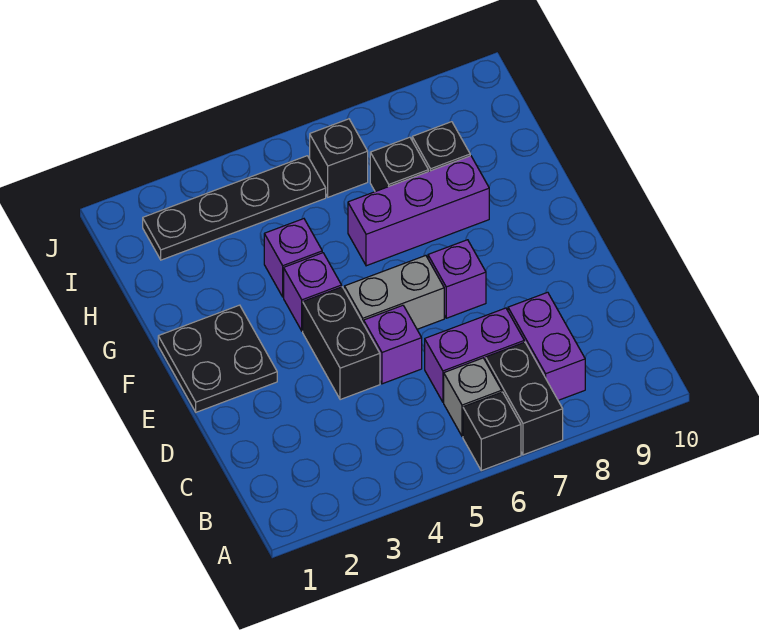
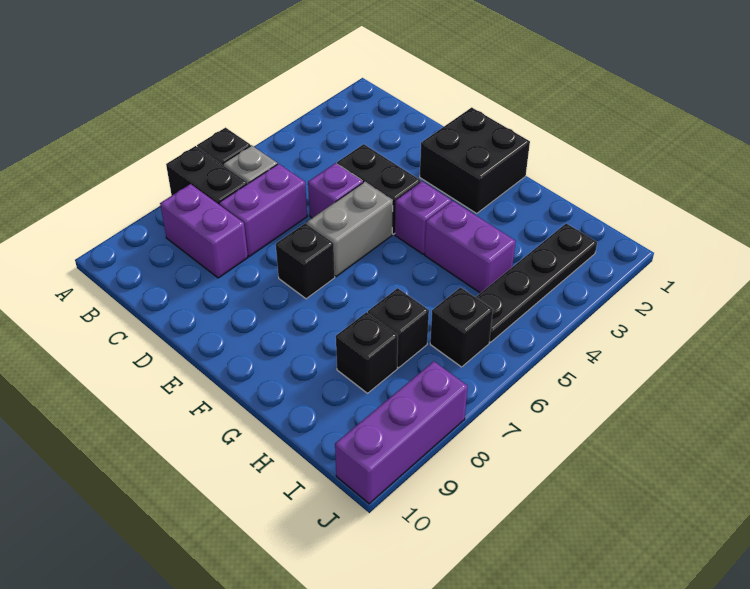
black 2x2 plate [158,305,277,412] -> black 2x2 brick [420,107,530,213]
purple 1x1 brick [428,240,486,318] -> black 1x1 brick [276,223,335,299]
purple 1x1 brick [264,219,322,297] -> purple 1x2 brick [425,201,516,293]
purple 1x3 brick [348,156,489,266] -> purple 1x3 brick moved to [335,361,468,504]

